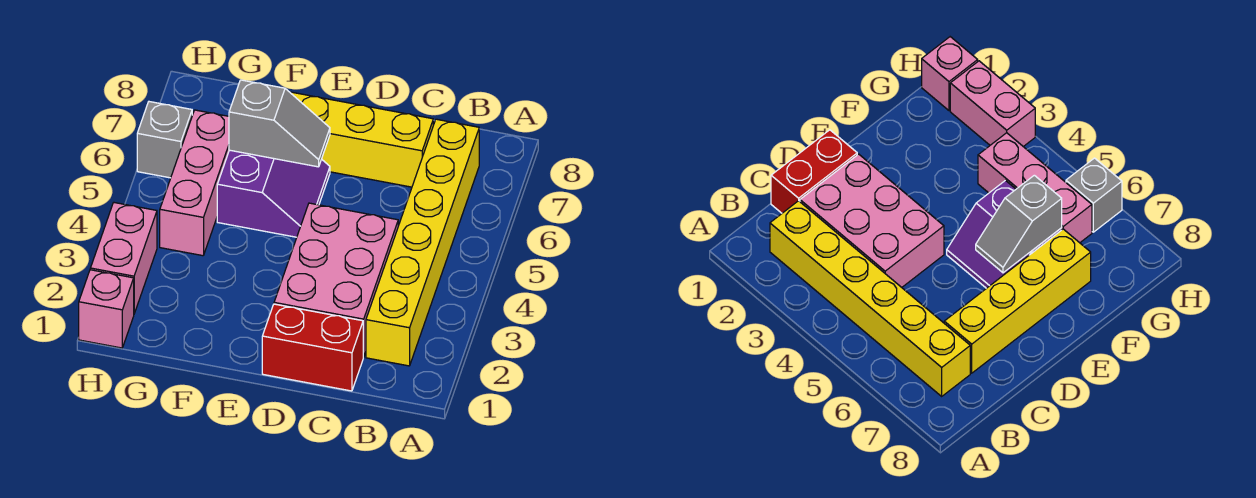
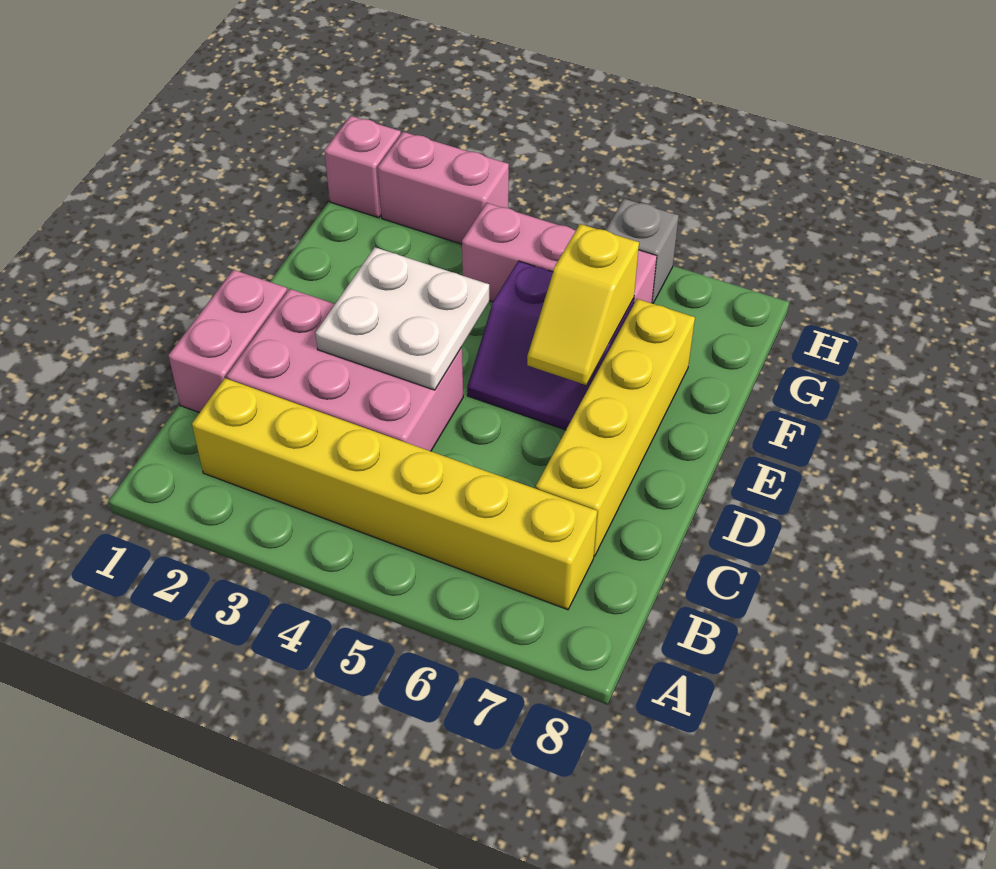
red 1x2 brick [262,304,363,391] -> pink 1x2 brick [168,270,287,413]
none -> white 2x2 plate [315,247,489,390]
grey 1x2 slope [229,80,330,167] -> yellow 1x2 slope [527,224,639,385]

